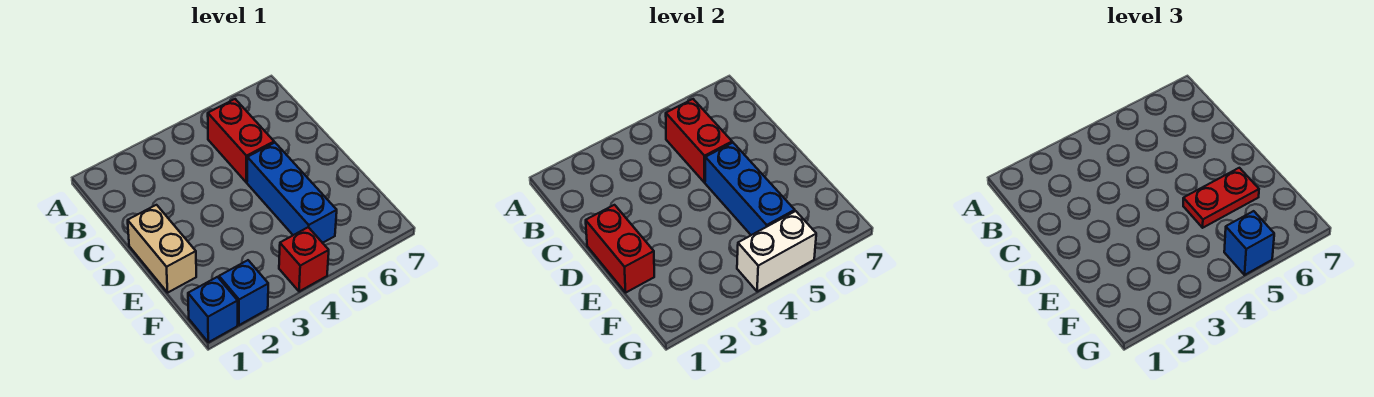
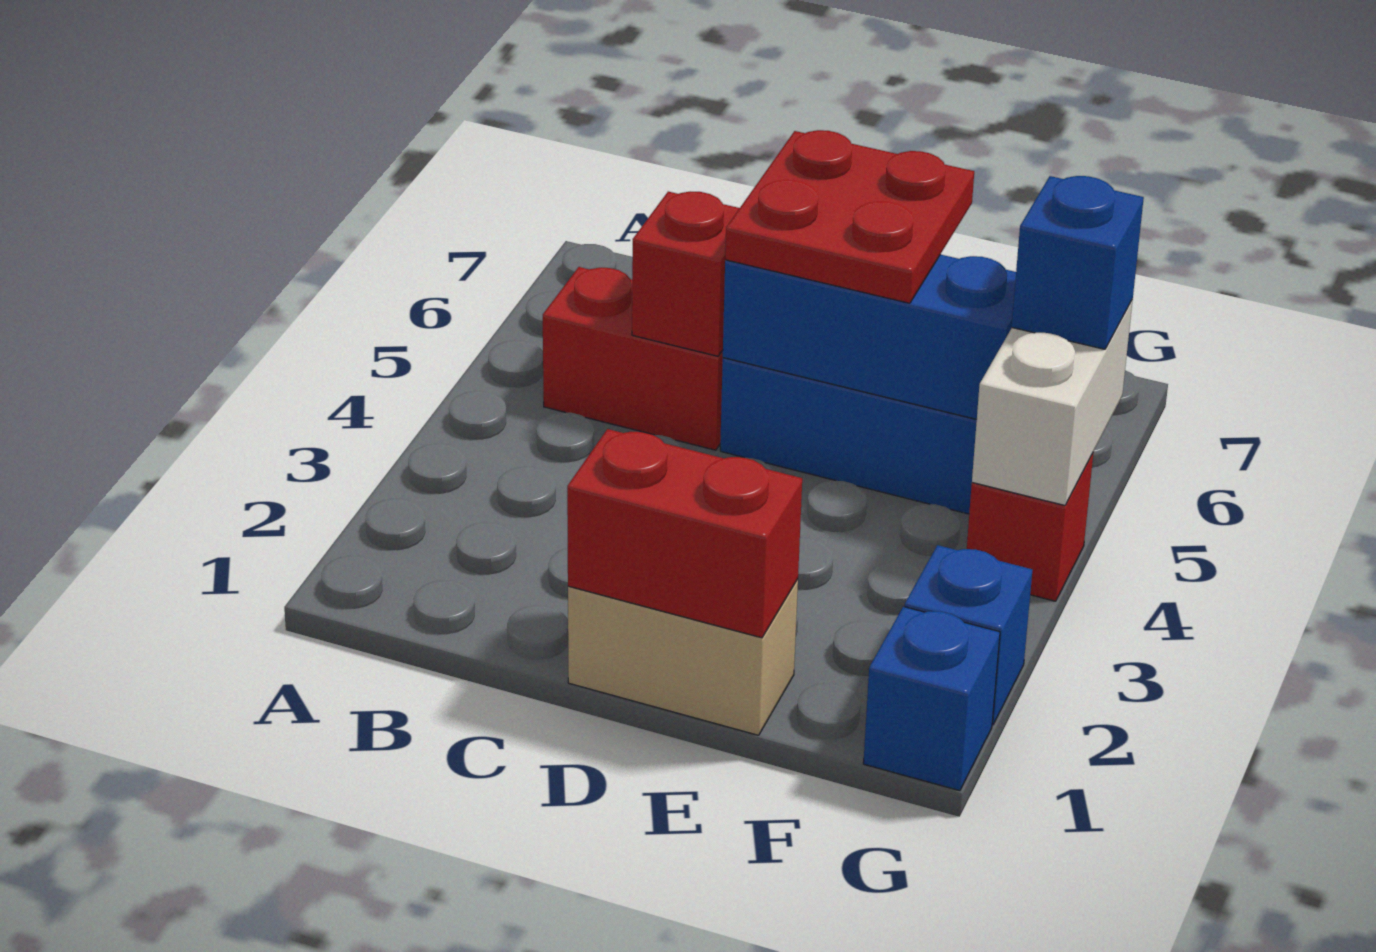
red 1x2 brick [666,99,732,182] -> red 1x1 brick [632,192,739,356]
red 1x2 plate [1183,168,1259,228] -> red 2x2 plate [725,130,974,303]

